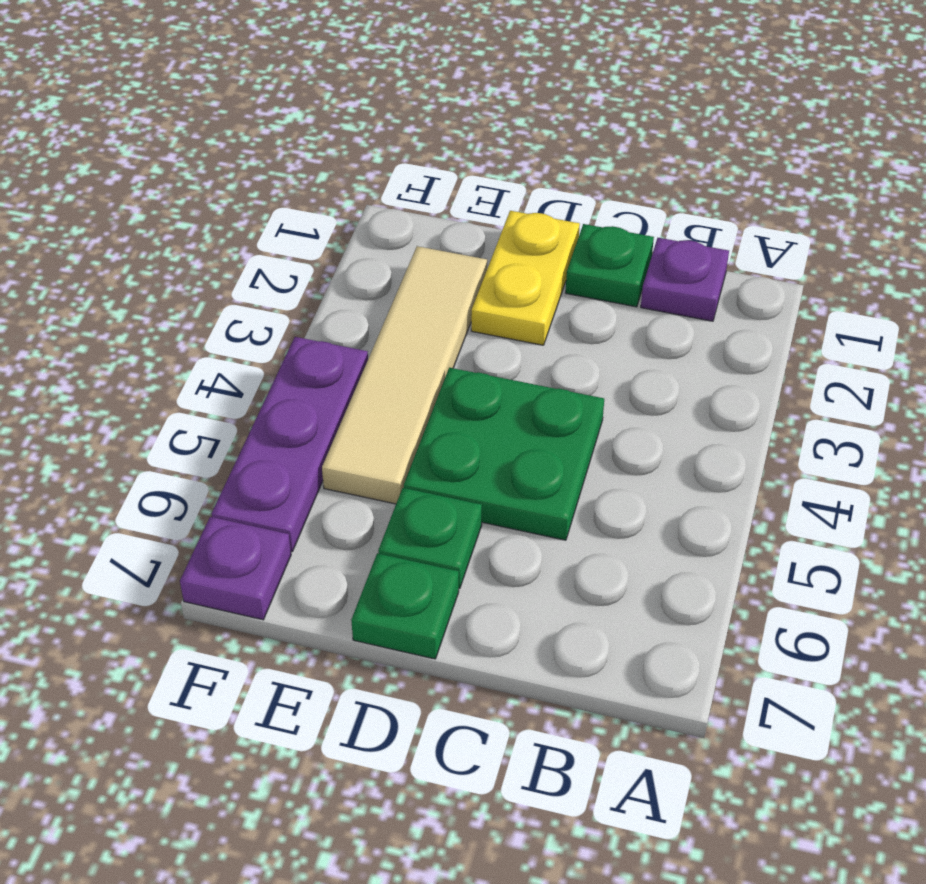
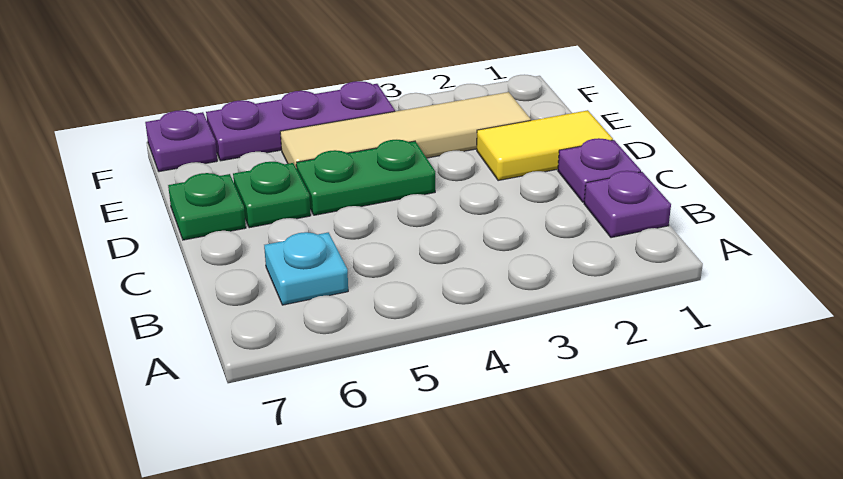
none -> cyan 1x1 plate [264,232,348,305]
green 1x1 plate [565,224,654,307] -> purple 1x1 plate [558,138,641,202]
green 2x2 plate [404,368,604,540] -> green 1x2 plate [296,140,435,215]
yellow 1x2 plate [471,211,580,345] -> yellow 1x2 tile [477,110,613,181]

